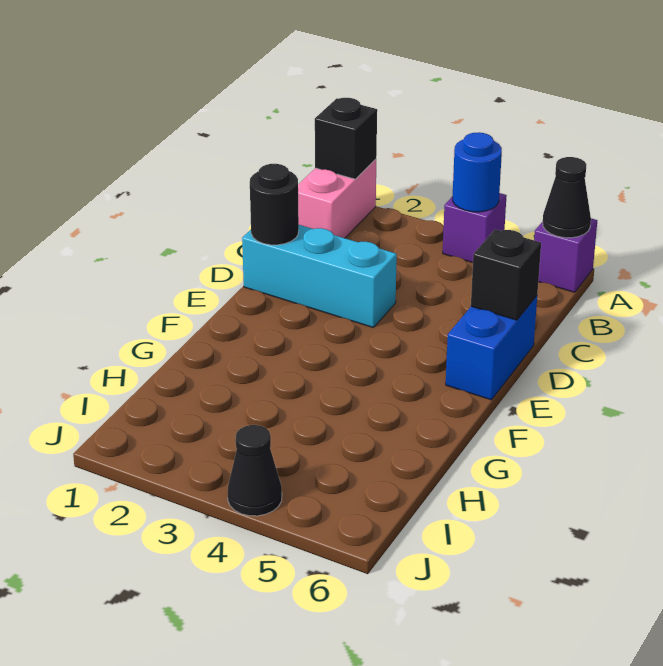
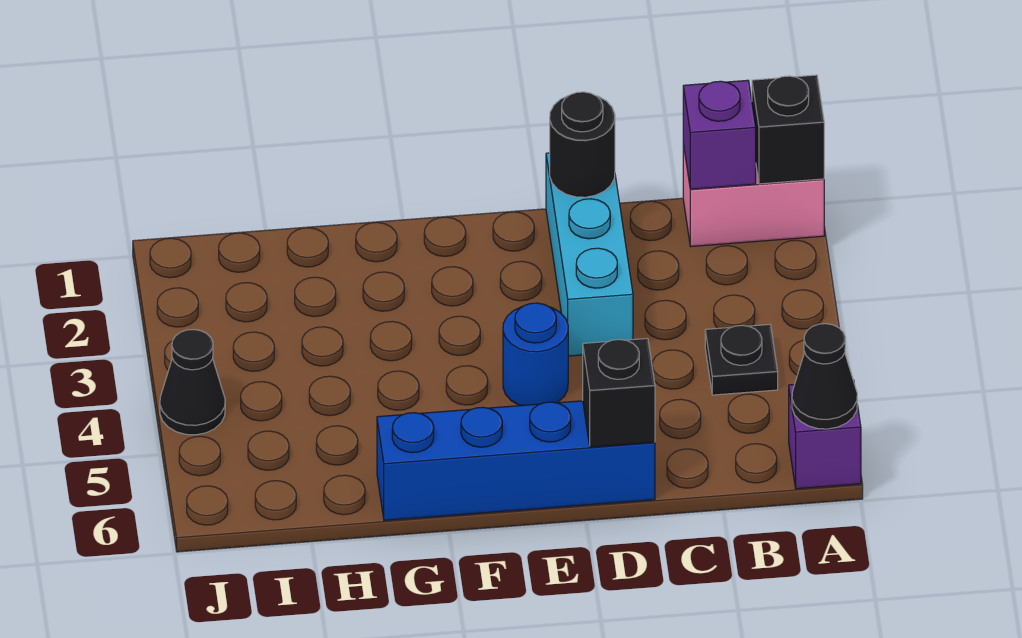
purple 1x1 brick [443,193,507,262] -> purple 1x1 brick moved to [683,80,756,189]
blue 1x1 round brick [453,132,502,212] -> blue 1x1 round brick moved to [503,303,568,406]
none -> black 1x1 plate [705,324,778,395]
blue 1x2 brick [446,296,537,400] -> blue 1x4 brick [377,401,655,520]

